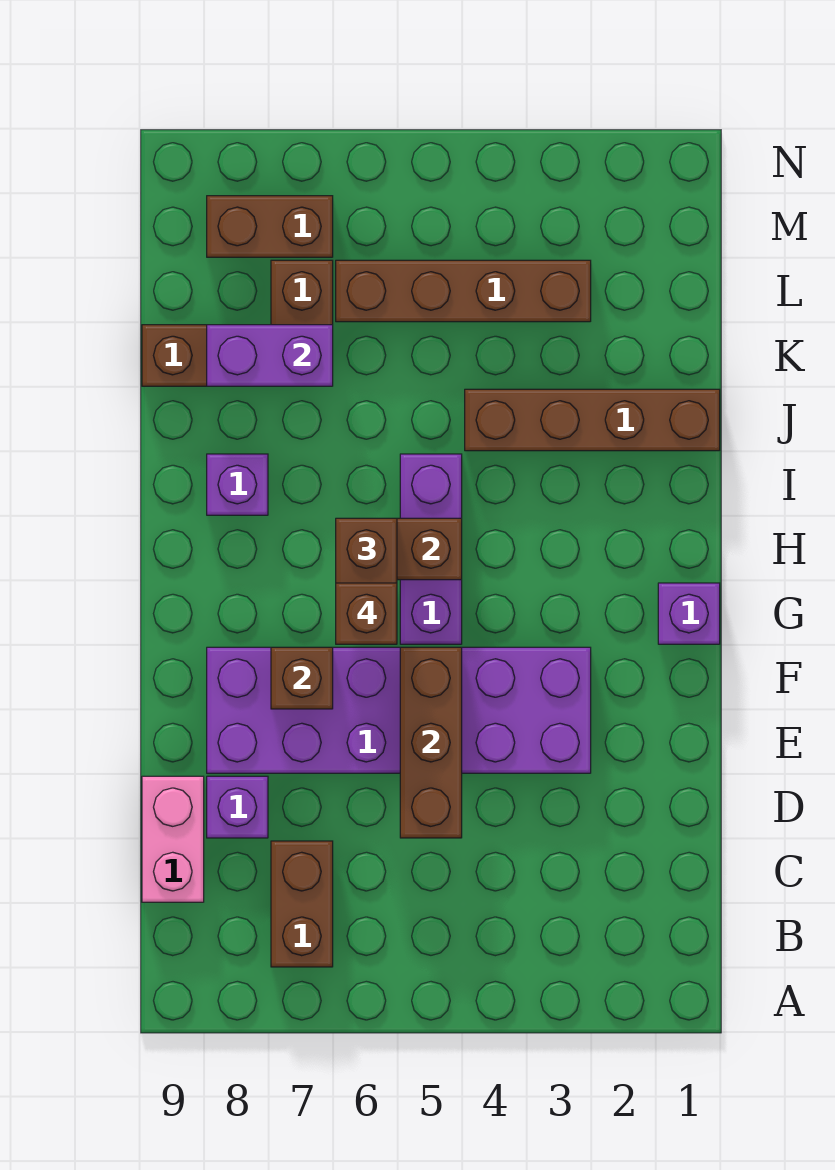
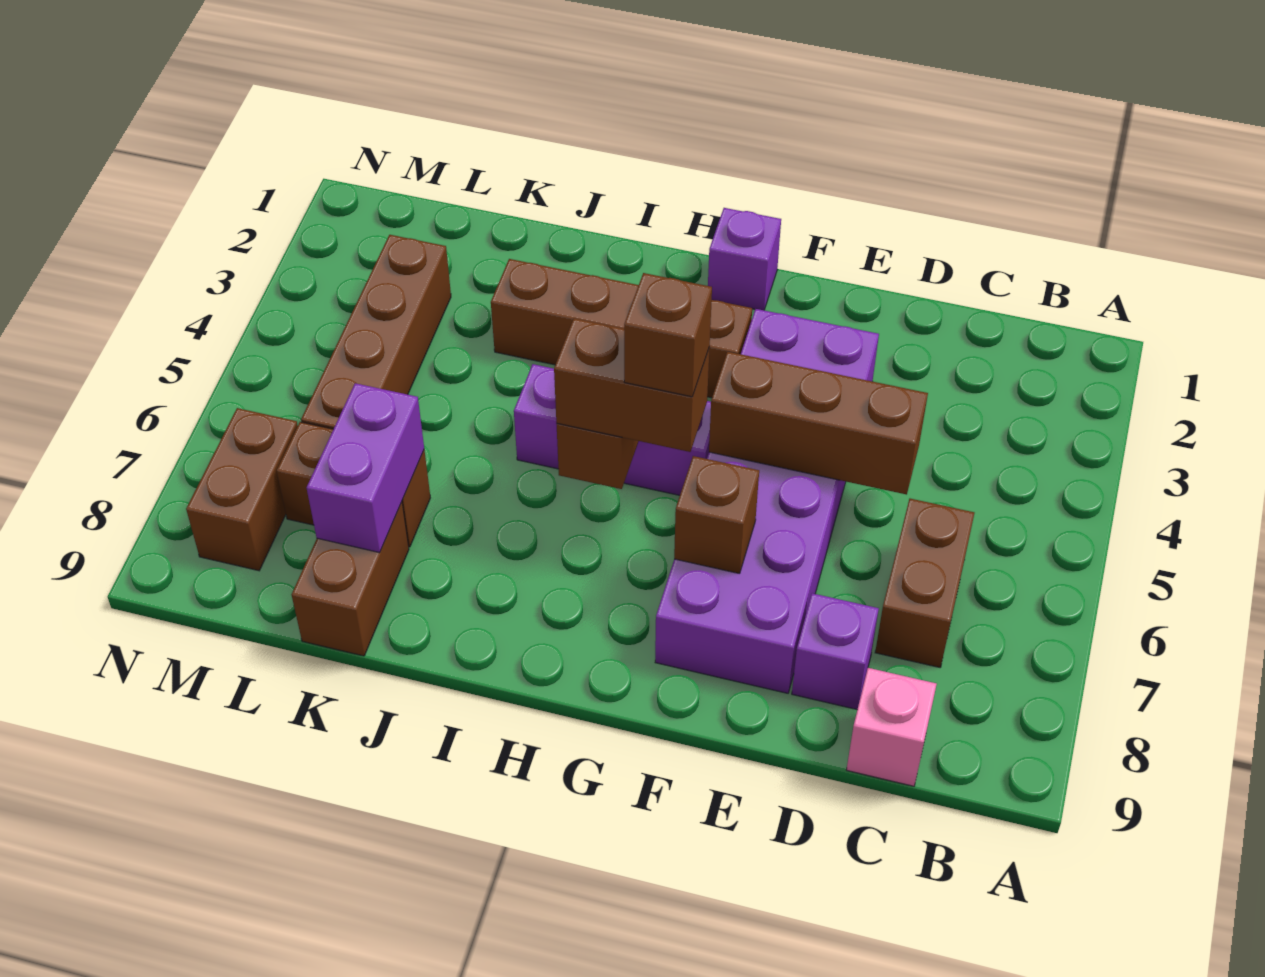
brown 1x2 brick [271,841,333,967] -> brown 1x2 brick turned to [875,499,974,667]
pink 1x2 brick [142,776,204,902] -> pink 1x1 brick [847,668,937,786]
purple 1x1 brick [207,454,268,515] -> none
brown 1x4 brick [465,389,720,451] -> brown 1x4 brick turned to [491,259,752,398]

